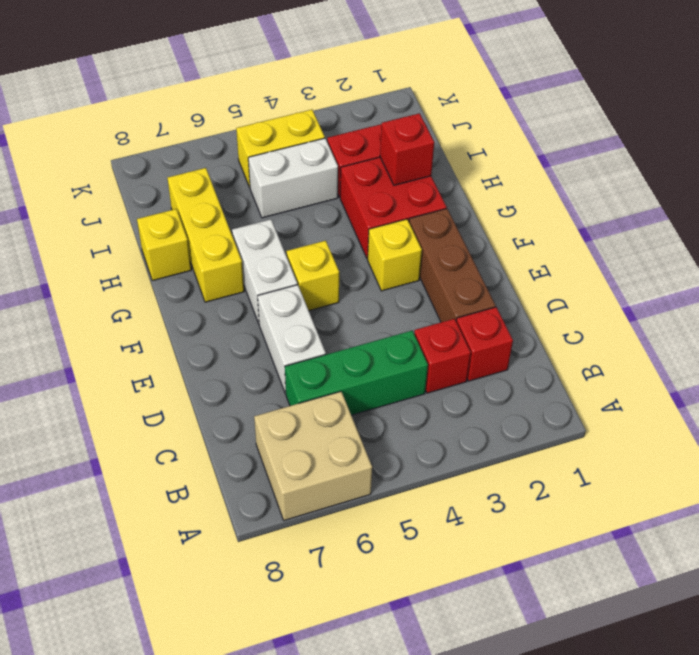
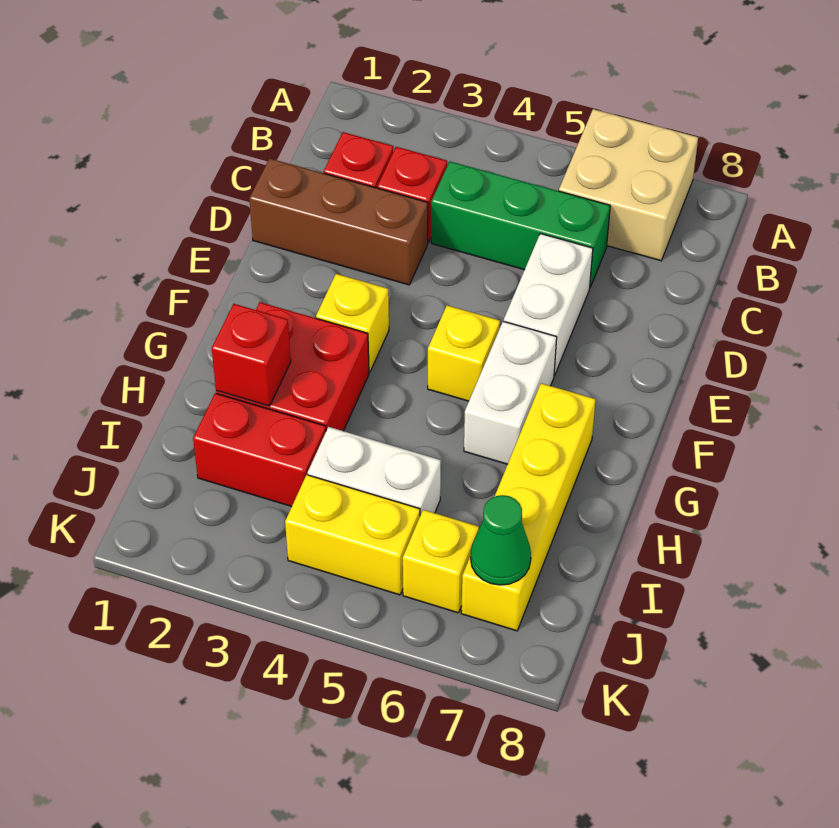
brown 1x3 brick [409,209,496,322] -> brown 1x3 brick turned to [249,158,428,285]
yellow 1x3 brick [168,168,244,302] -> yellow 1x4 brick [461,383,596,631]
yellow 1x1 brick [137,209,191,281] -> yellow 1x1 brick moved to [403,510,479,613]
none -> green 1x1 cone [471,495,531,585]

